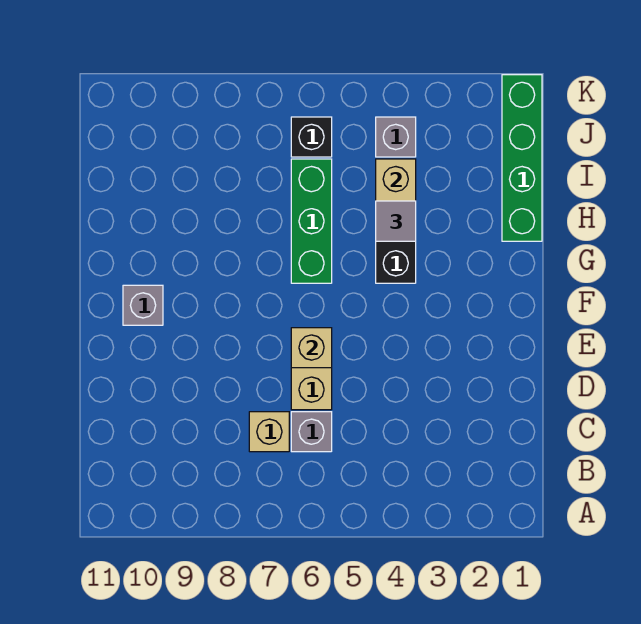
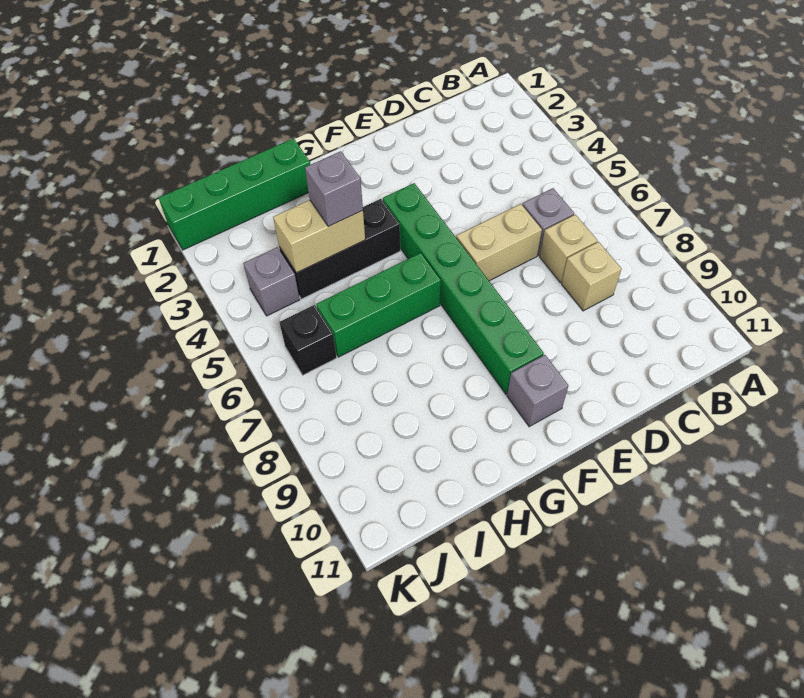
tan 1x1 brick [291,328,332,368] -> tan 1x1 brick moved to [562,242,622,311]
none -> green 1x6 brick [383,183,544,394]
grey 1x1 tile [376,201,416,241] -> grey 1x1 brick [305,151,363,226]

